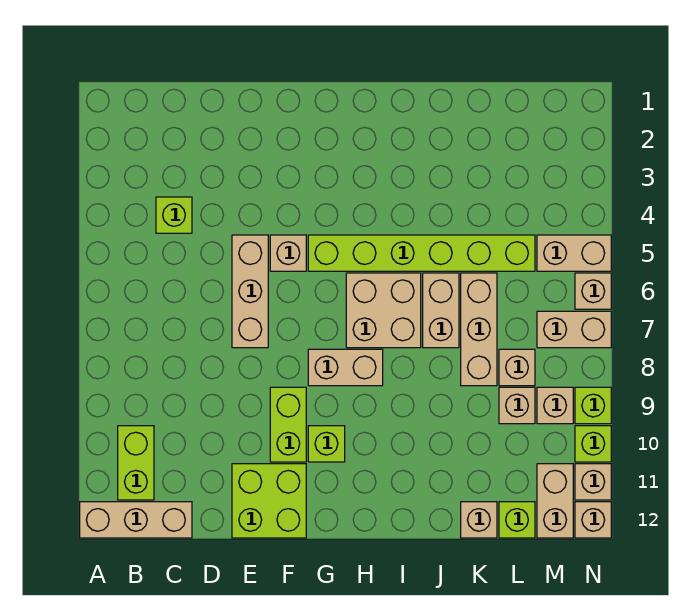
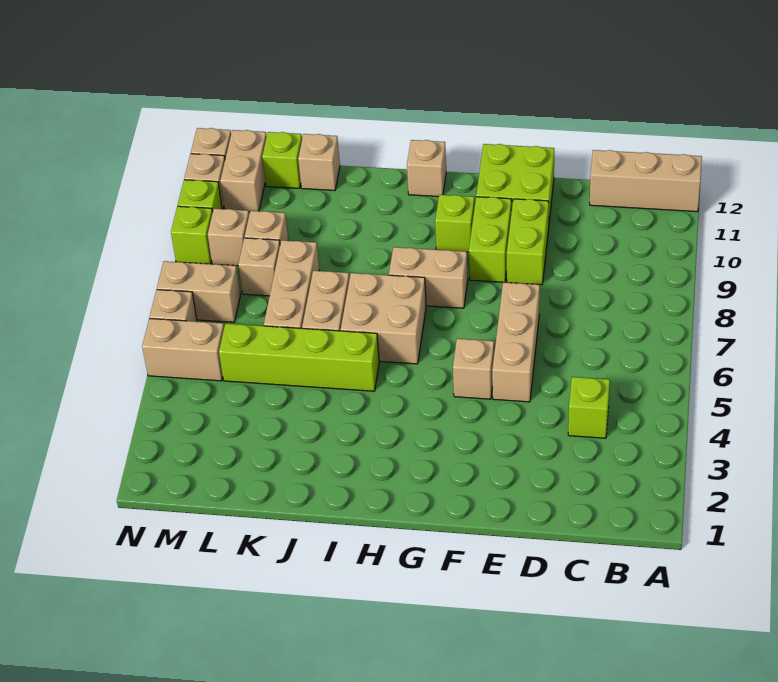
lime 1x2 brick [118,426,154,500] -> lime 1x2 brick moved to [507,199,549,285]
lime 1x6 brick [308,235,535,271] -> lime 1x4 brick [219,323,379,391]
none -> tan 1x1 brick [407,140,446,197]

